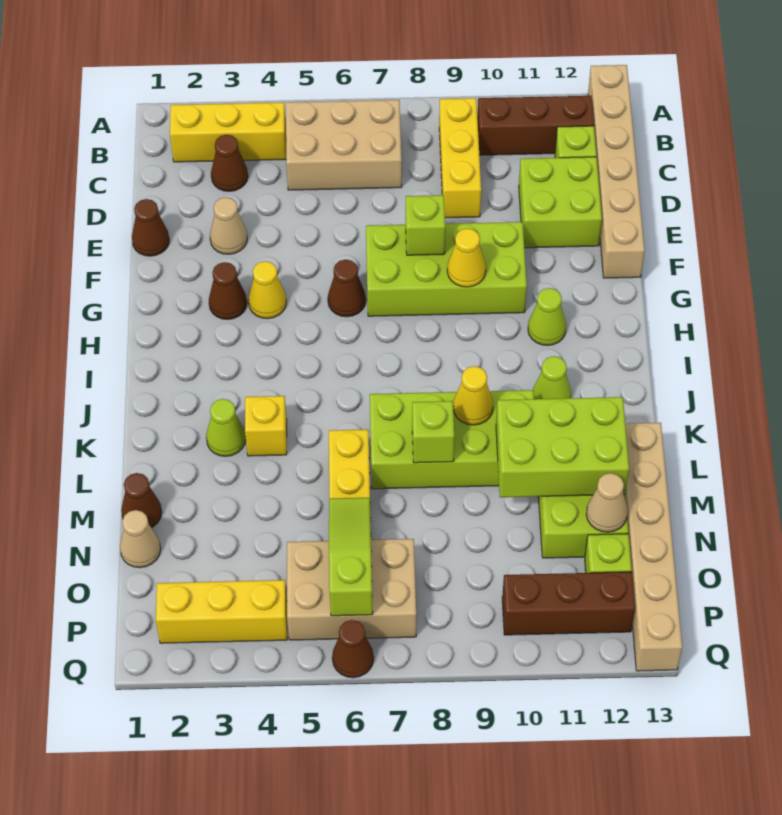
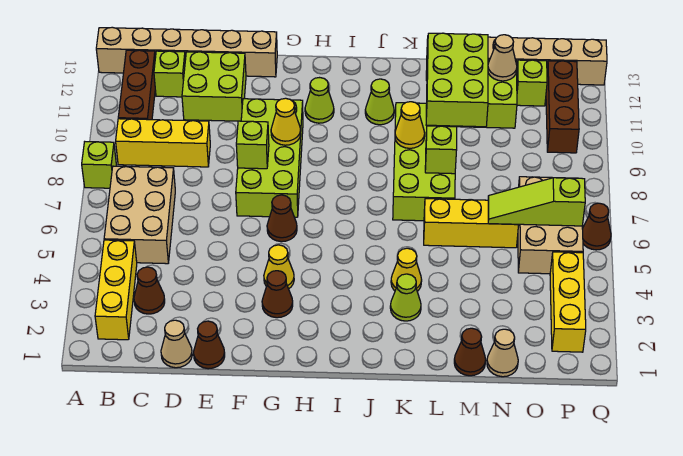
none -> lime 1x1 brick [82,142,117,188]
tan 1x1 cone [210,197,247,254] -> tan 1x1 cone moved to [161,320,192,368]
yellow 1x1 brick [245,396,287,456] -> yellow 1x1 cone [391,248,422,291]

